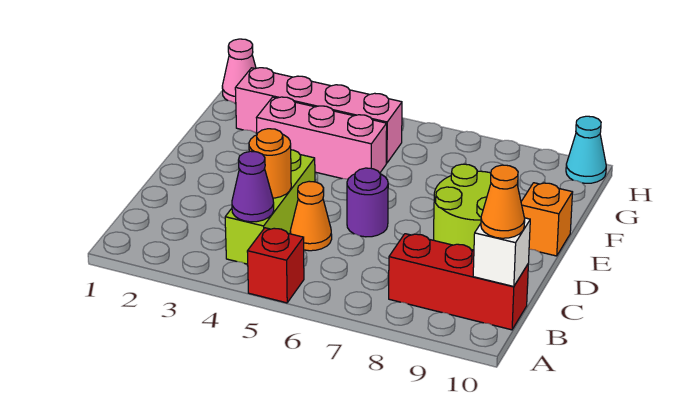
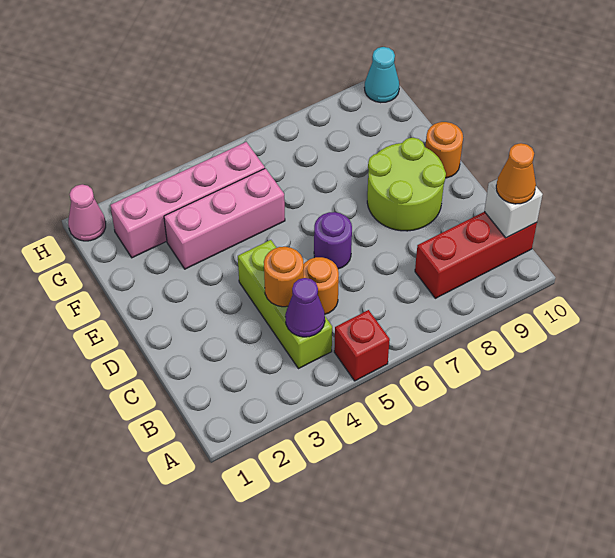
orange 1x1 cone [290,181,332,251] -> orange 1x1 round brick [304,257,339,314]
orange 1x1 brick [521,183,573,256] -> orange 1x1 round brick [425,122,463,178]

